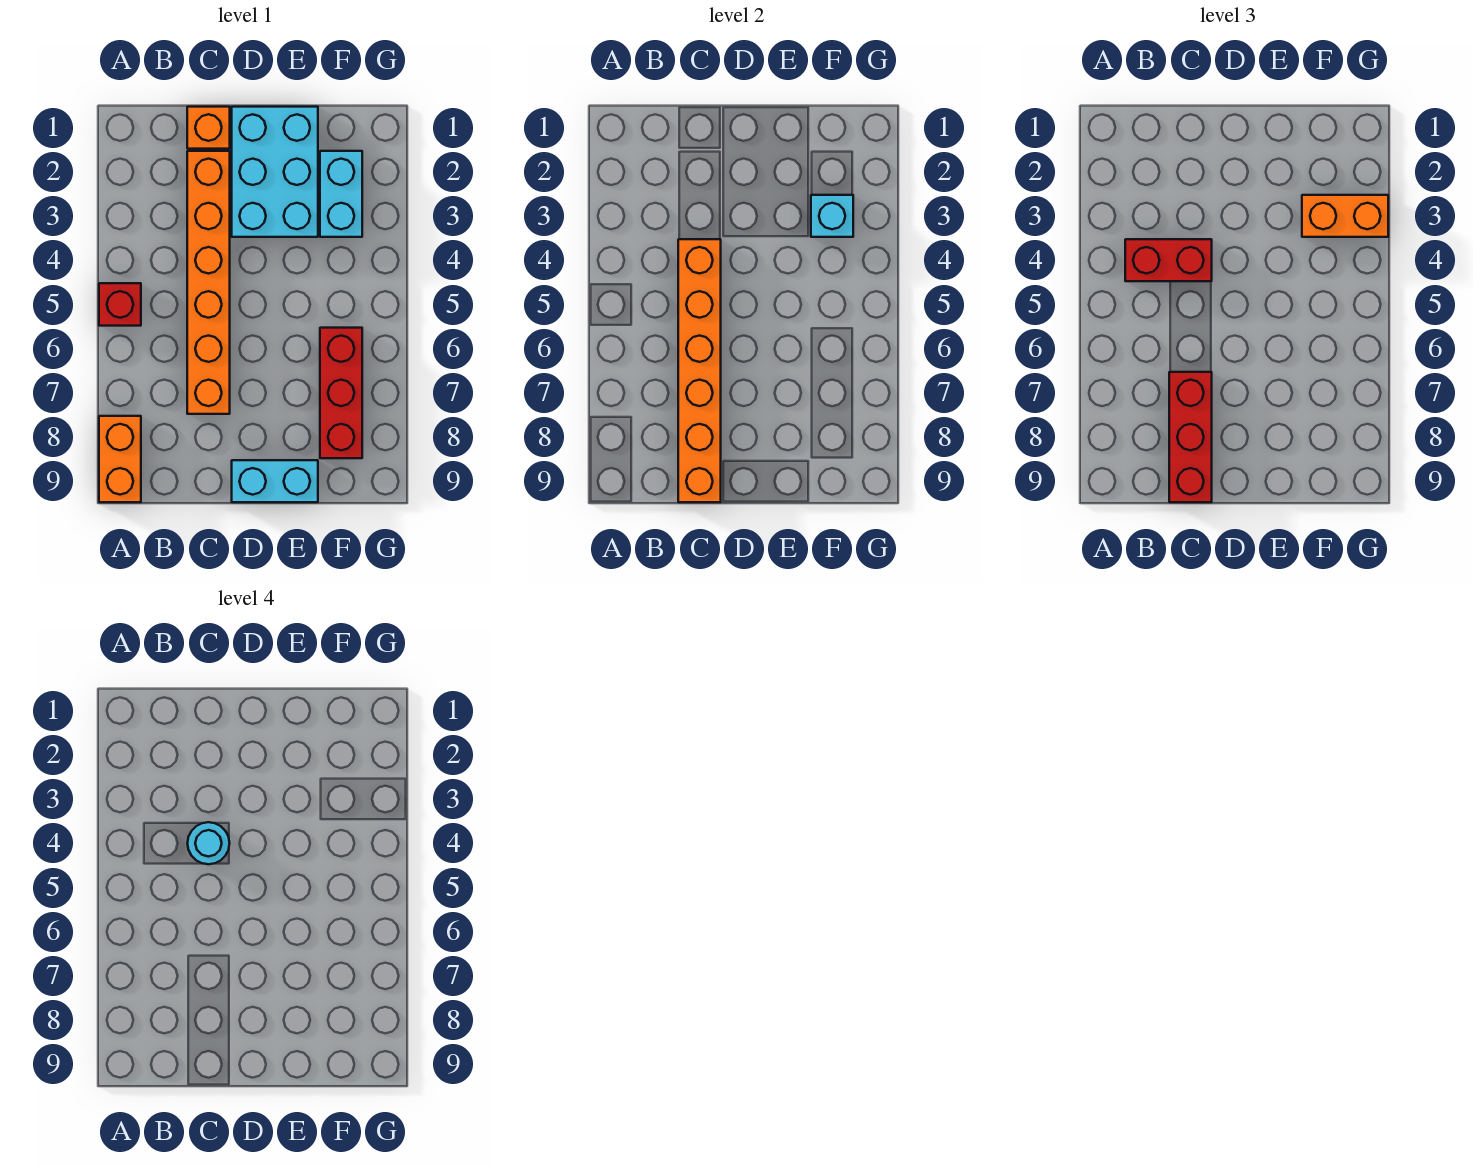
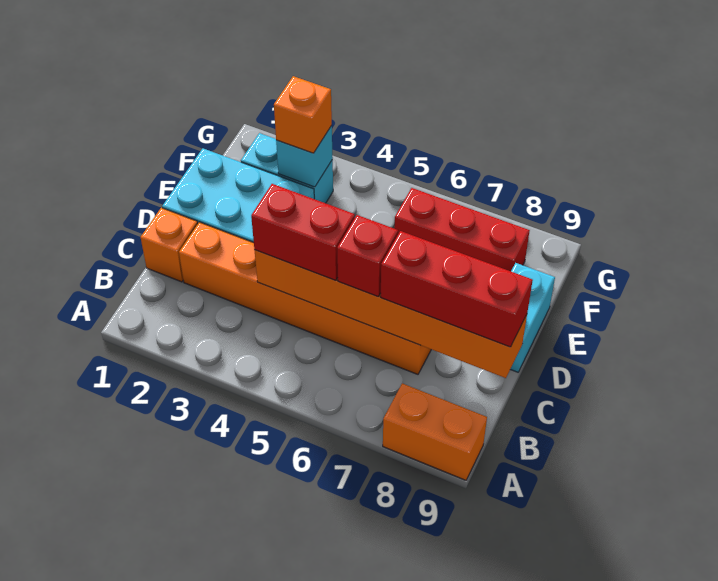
red 1x1 brick [99,283,141,326] -> red 1x1 brick moved to [337,215,398,297]
red 1x2 brick [1125,239,1212,281] -> red 1x2 brick turned to [251,184,355,280]
cyan 1x1 round brick [187,822,230,864] -> none
orange 1x2 brick [1302,195,1388,237] -> orange 1x1 brick [274,76,332,153]

